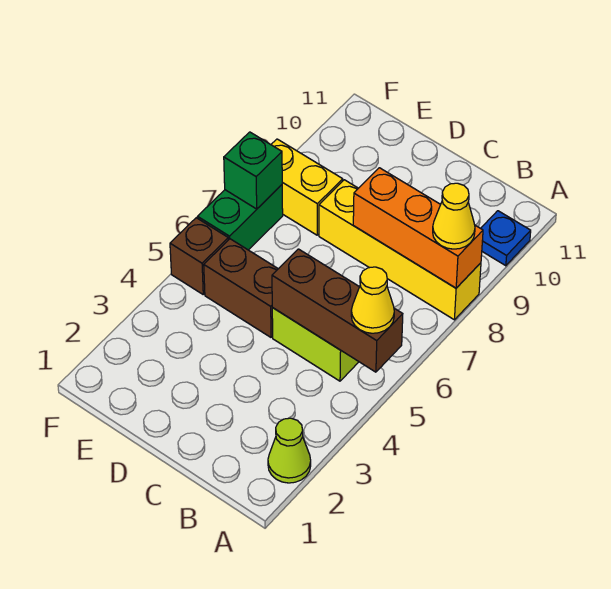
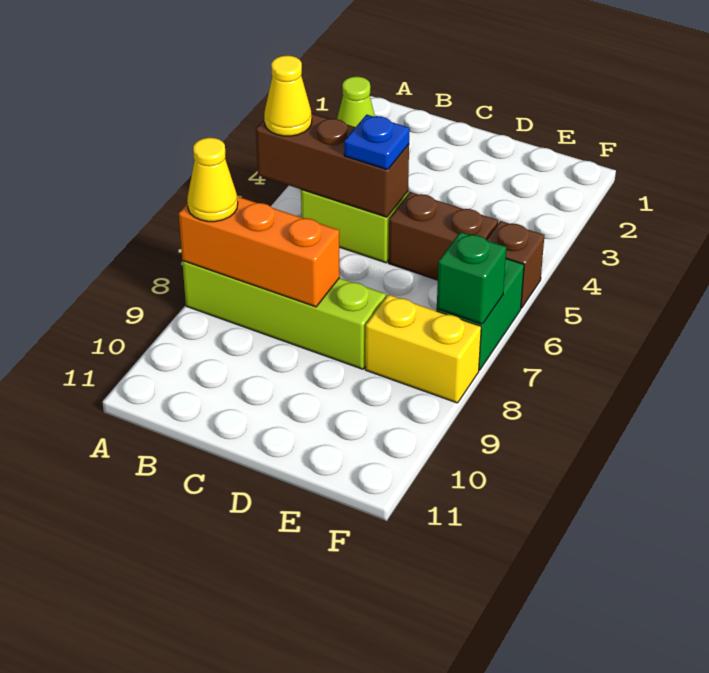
yellow 1x4 brick [319,180,481,320] -> lime 1x4 brick [182,261,386,369]
blue 1x1 plate [481,211,531,266] -> blue 1x1 plate moved to [344,115,410,170]

